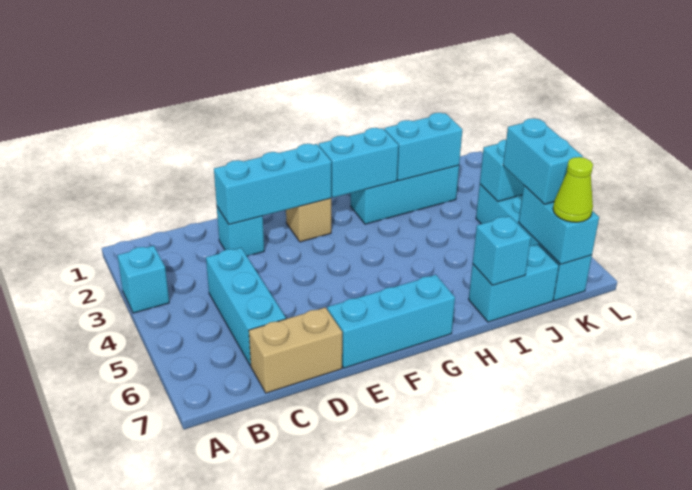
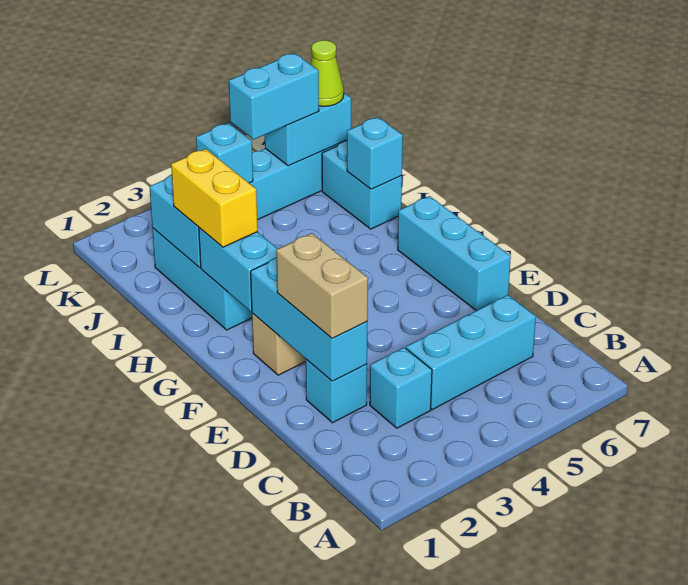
cyan 1x1 brick [117,246,169,313] -> cyan 1x1 brick moved to [370,347,432,428]
tan 1x2 brick [249,307,342,393] -> tan 1x2 brick moved to [276,233,368,338]
none -> yellow 1x2 brick [171,149,258,247]

